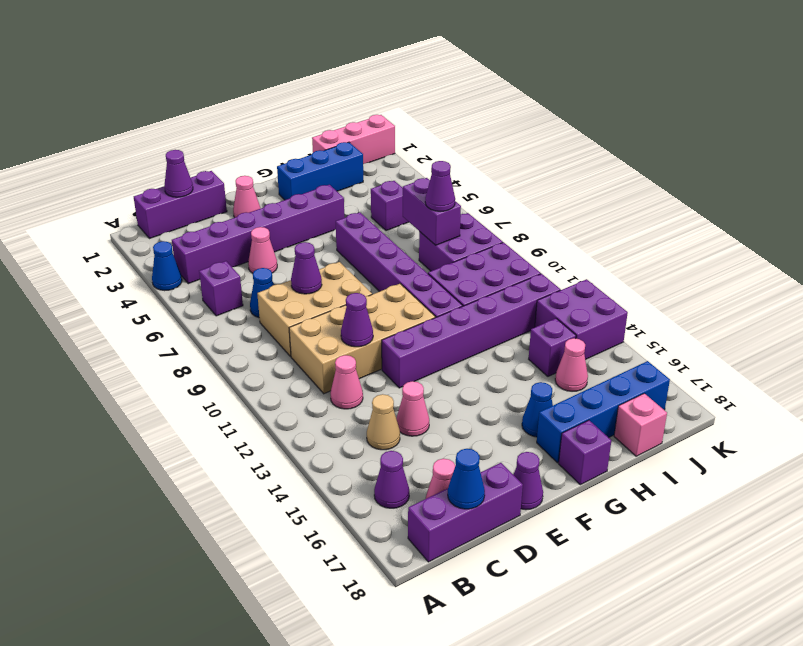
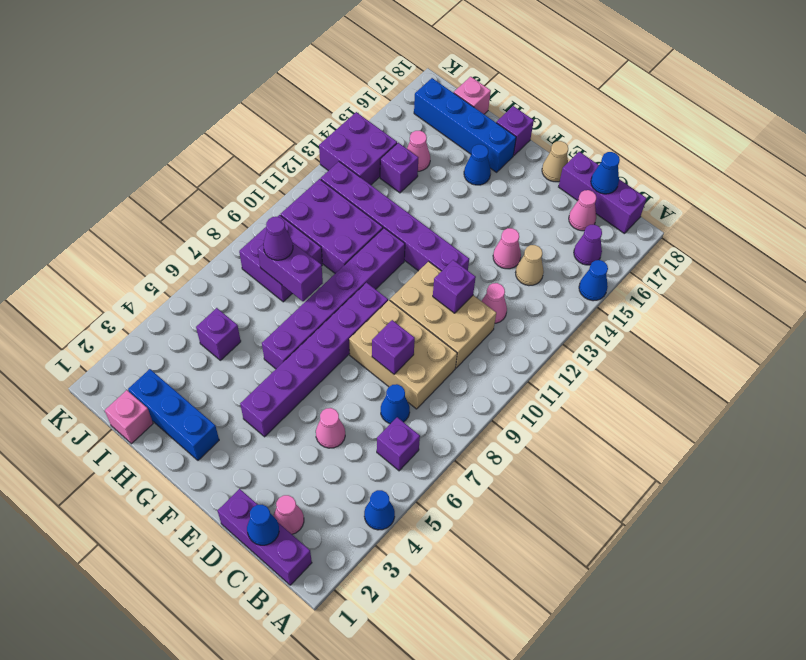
none -> blue 1x1 cone [579,260,608,301]
purple 1x6 brick [172,185,344,284] -> purple 1x6 brick turned to [240,283,388,437]
purple 1x1 cone [164,150,193,197] -> blue 1x1 cone [247,505,279,545]
tan 2x4 brick [289,284,435,394] -> tan 2x3 brick [390,261,496,368]
purple 1x1 cone [291,242,322,294] -> purple 1x1 brick [372,320,415,374]
purple 1x1 cone [341,293,373,347] -> purple 1x1 brick [433,260,476,313]
pink 1x1 cone [233,176,260,218] -> pink 1x1 cone moved to [274,495,304,534]
purple 1x1 cone [513,452,543,510] -> tan 1x1 cone [542,141,568,182]
pink 1x3 brick [312,115,395,164] -> pink 1x1 brick [105,390,153,444]
purple 1x2 brick [403,178,461,245] -> purple 1x2 brick turned to [258,243,323,301]

